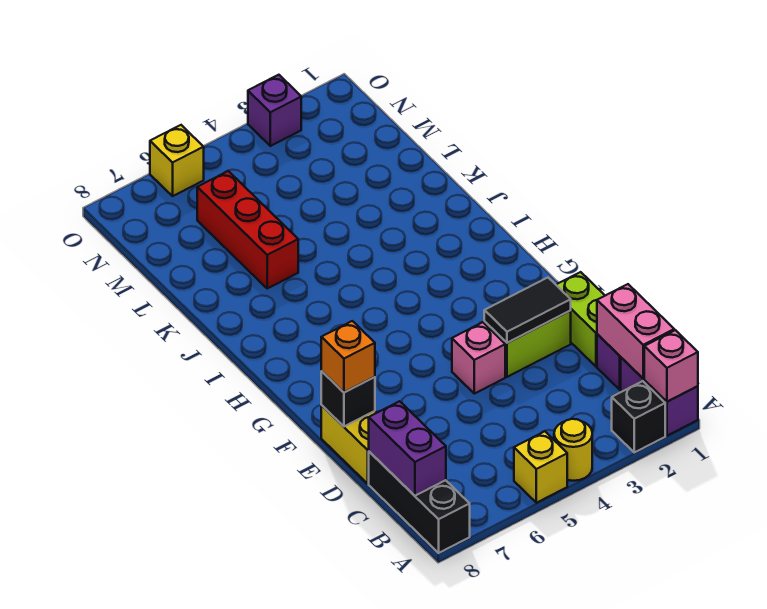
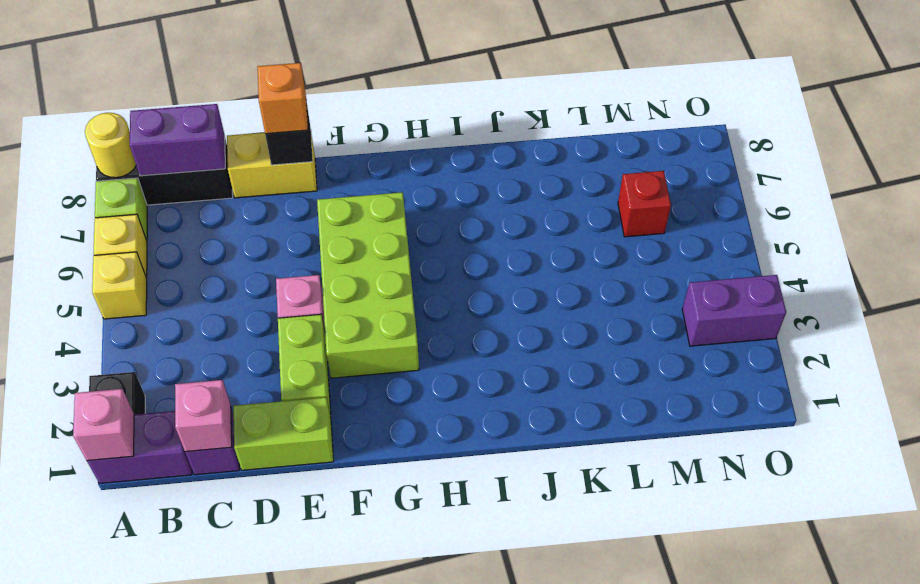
yellow 1x1 round brick [554,419,592,481] -> yellow 1x1 round brick moved to [85,113,136,178]
none -> lime 1x1 brick [95,178,147,241]
pink 1x2 brick [597,284,674,378] -> pink 1x1 brick [175,380,232,452]
black 1x2 tile [484,278,571,343] -> none
none -> lime 2x4 brick [317,192,419,378]
red 1x3 brick [197,171,298,288] -> red 1x1 brick [618,171,671,237]
purple 1x1 brick [248,75,301,146] -> purple 1x2 brick [682,275,786,346]
yellow 1x1 brick [150,125,204,196] -> yellow 1x1 brick moved to [93,214,147,278]

